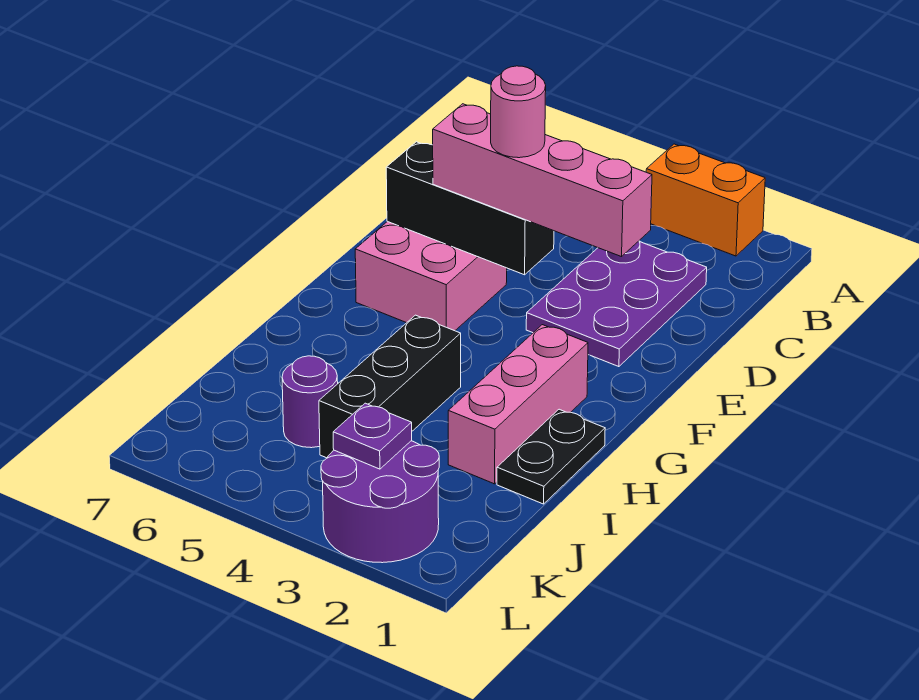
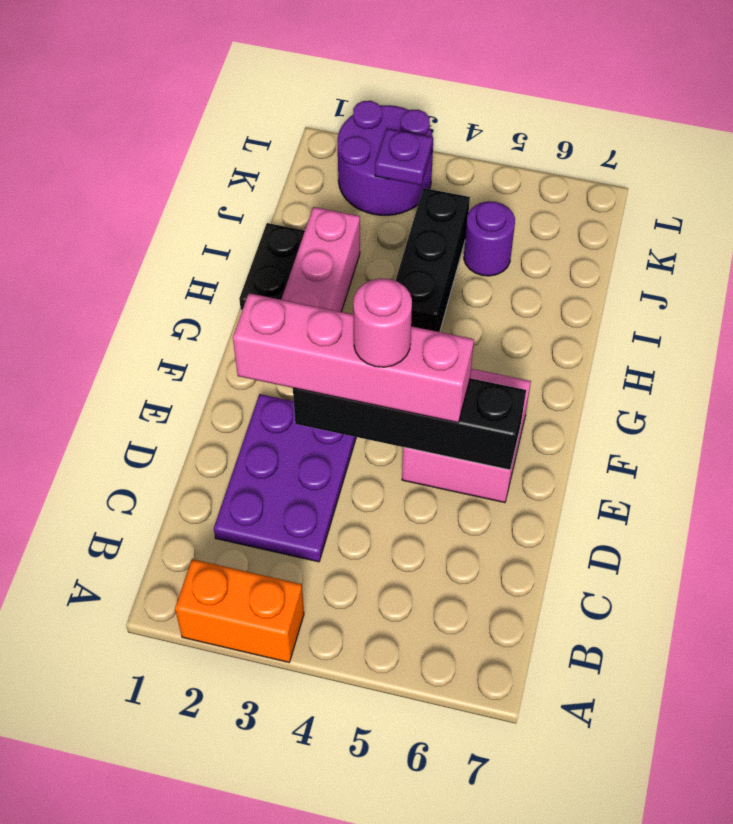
black 1x3 brick [386,142,554,275] -> black 1x4 brick [293,378,526,470]

